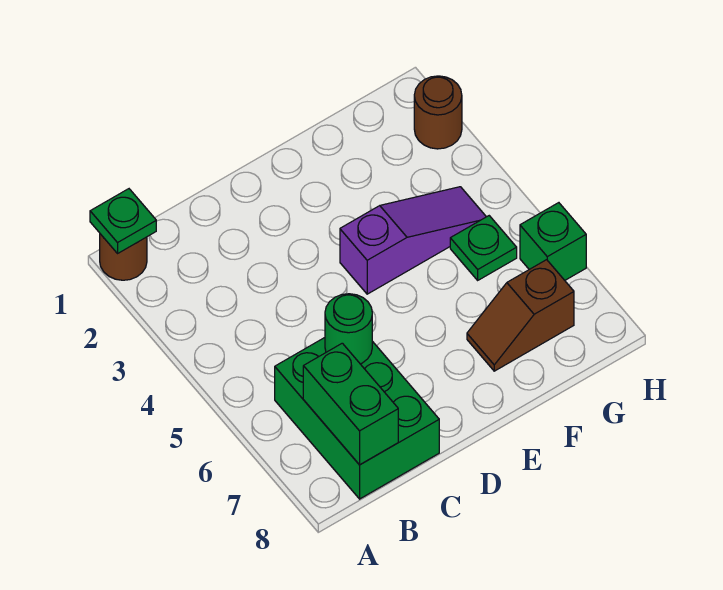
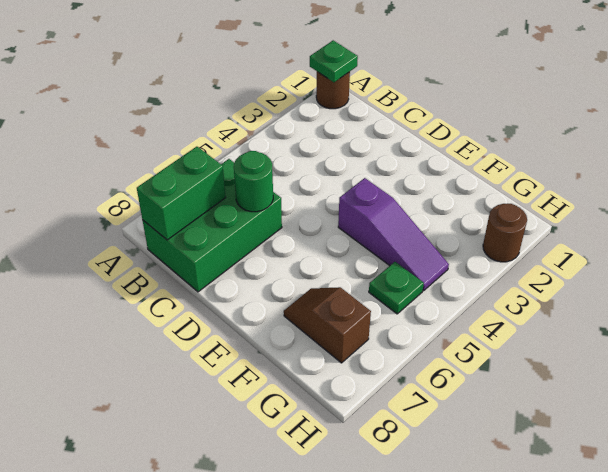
green 1x1 brick [520,203,586,280] -> none

